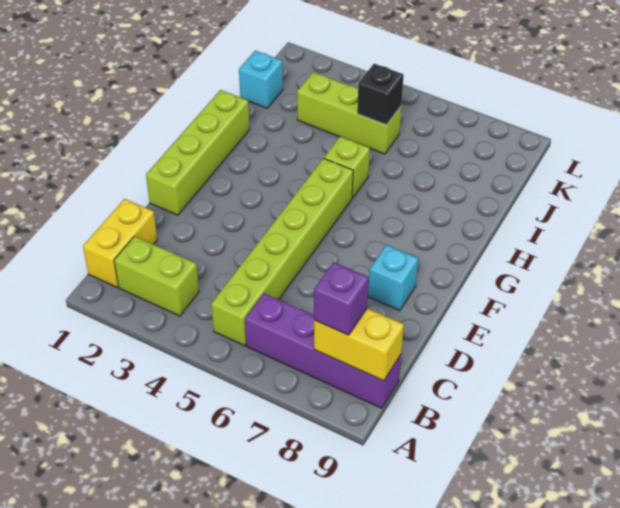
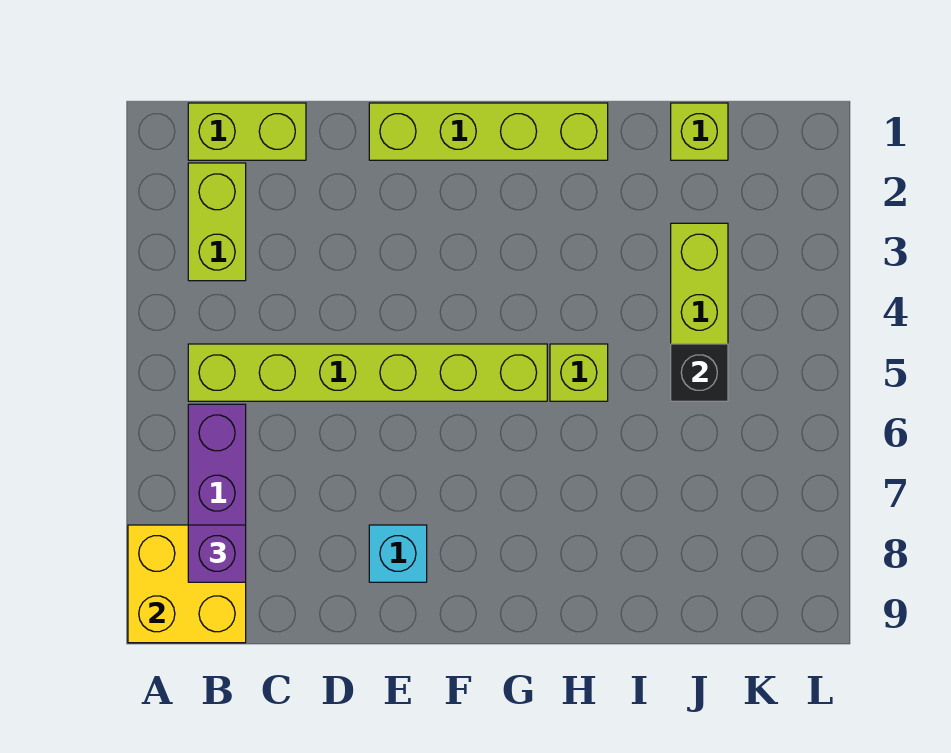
yellow 1x2 brick [83,199,157,287] -> lime 1x2 brick [188,103,306,160]
yellow 1x2 brick [314,308,404,381] -> yellow 2x2 brick [128,525,246,643]
cyan 1x1 brick [239,51,283,108] -> lime 1x1 brick [671,103,728,160]

